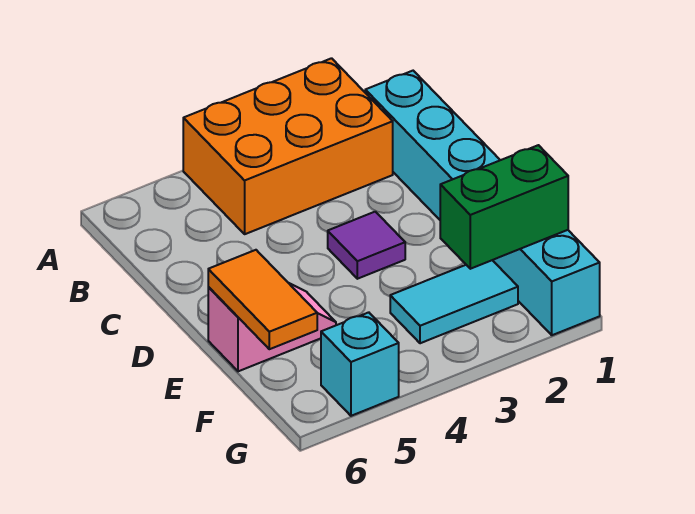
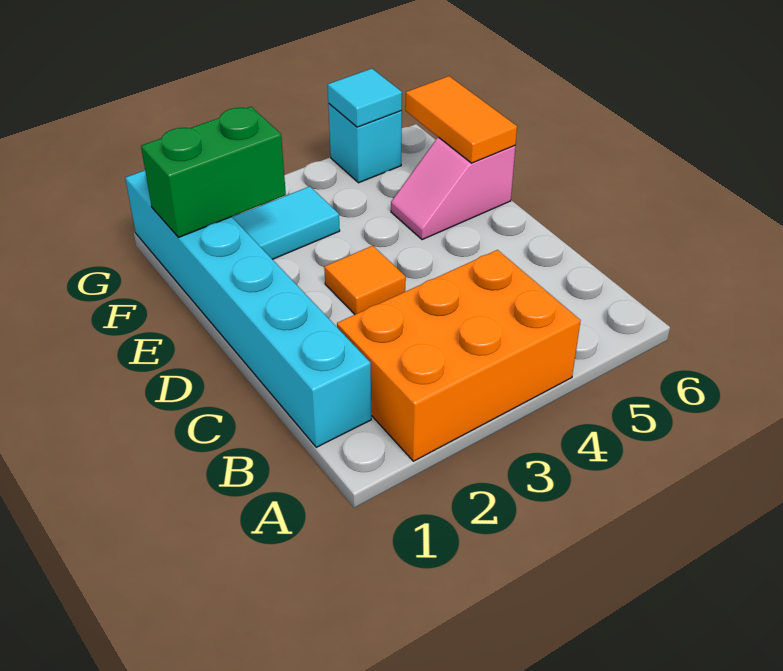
purple 1x1 tile [328,212,405,279] -> orange 1x1 tile [324,246,406,314]
none -> cyan 1x1 tile [328,69,402,127]

